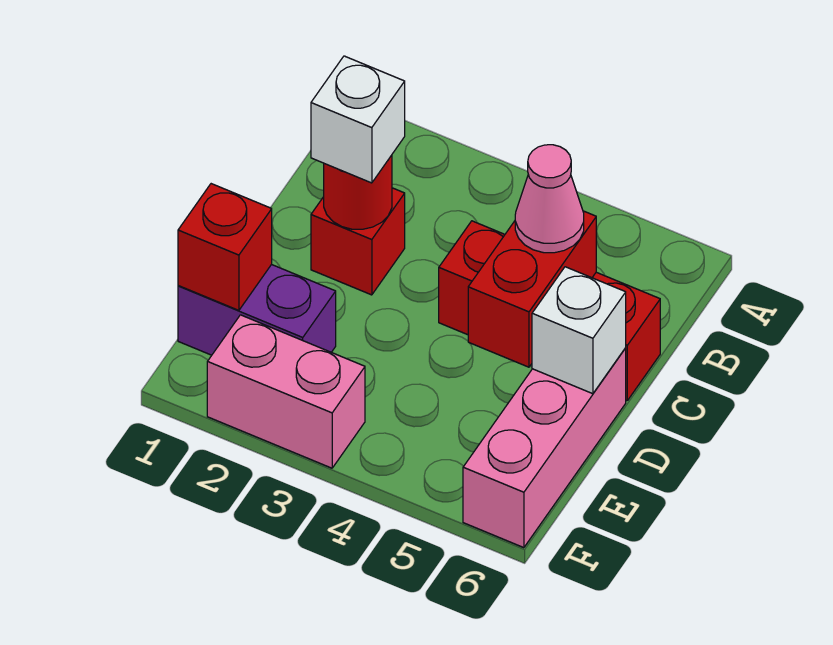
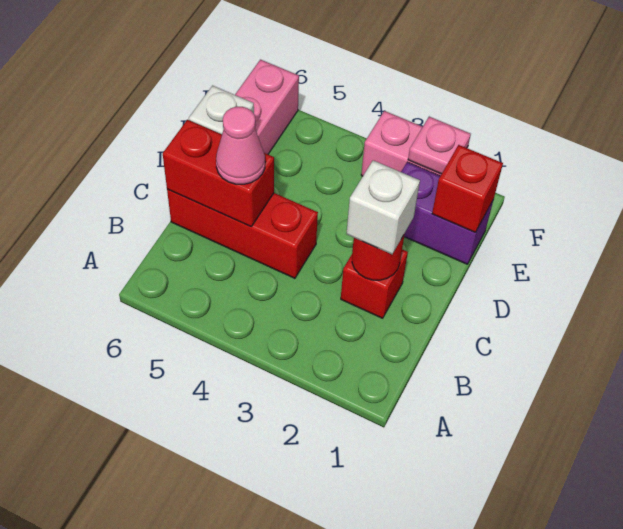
red 1x2 brick [468,211,596,367] -> red 1x2 brick turned to [163,120,274,227]
none -> pink 1x1 plate [408,117,471,174]

